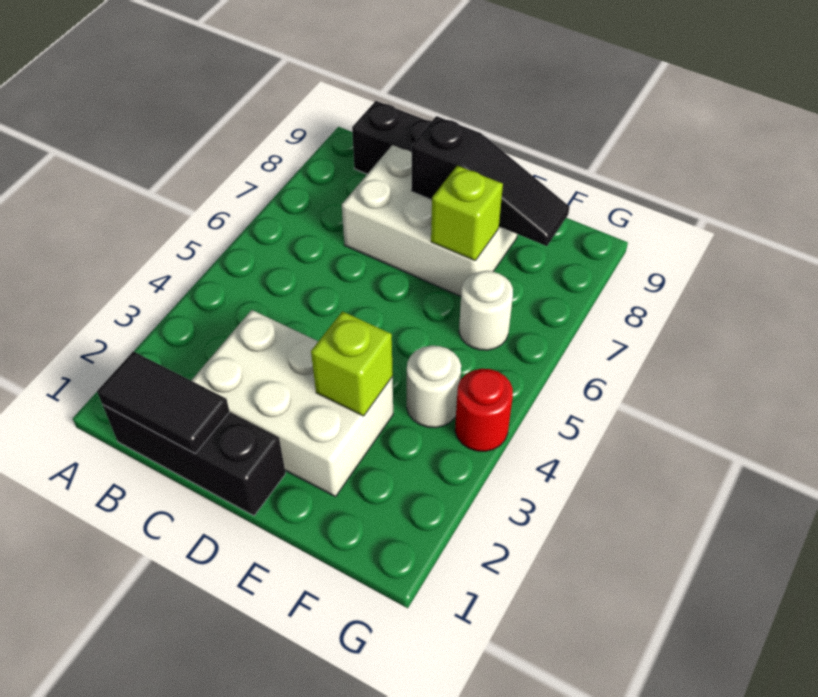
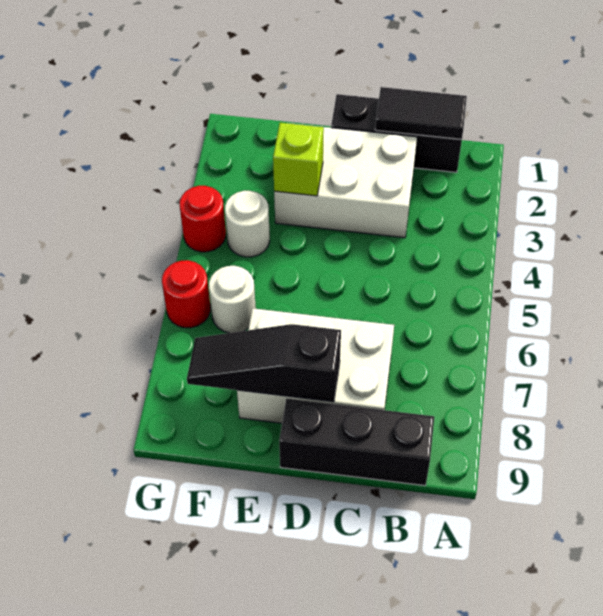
lime 1x1 brick [431,166,503,261] -> none
none -> red 1x1 round brick [162,260,210,328]

